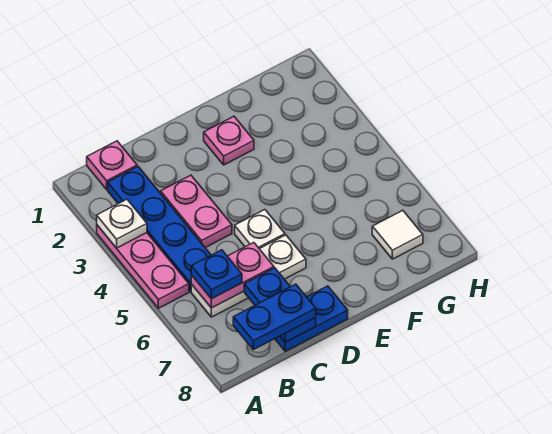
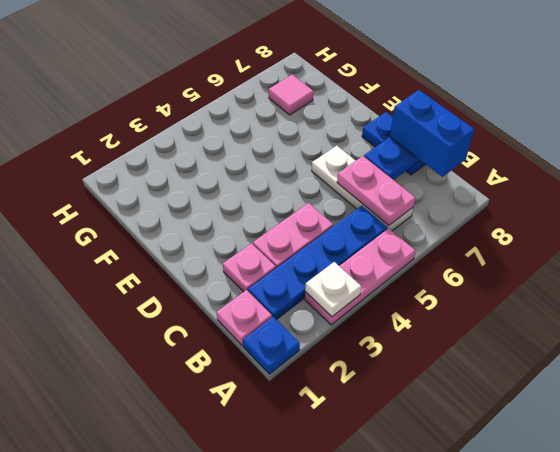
blue 1x1 plate [191,250,242,299] -> blue 1x1 plate moved to [243,317,300,374]
blue 1x2 plate [233,284,316,350] -> blue 1x2 brick [390,90,474,177]
white 1x1 plate [235,210,285,249] -> none
pink 1x1 plate [204,116,254,165] -> pink 1x1 plate moved to [223,243,276,292]
white 1x1 tile [372,210,423,259] -> pink 1x1 tile [269,75,313,115]

